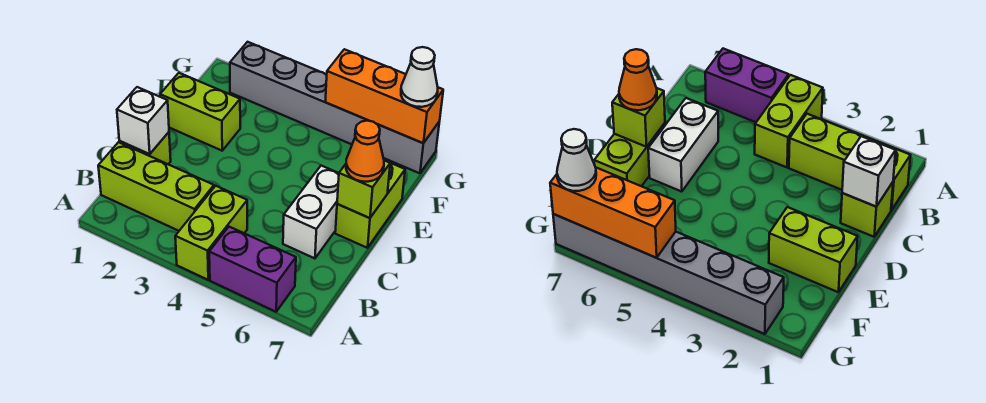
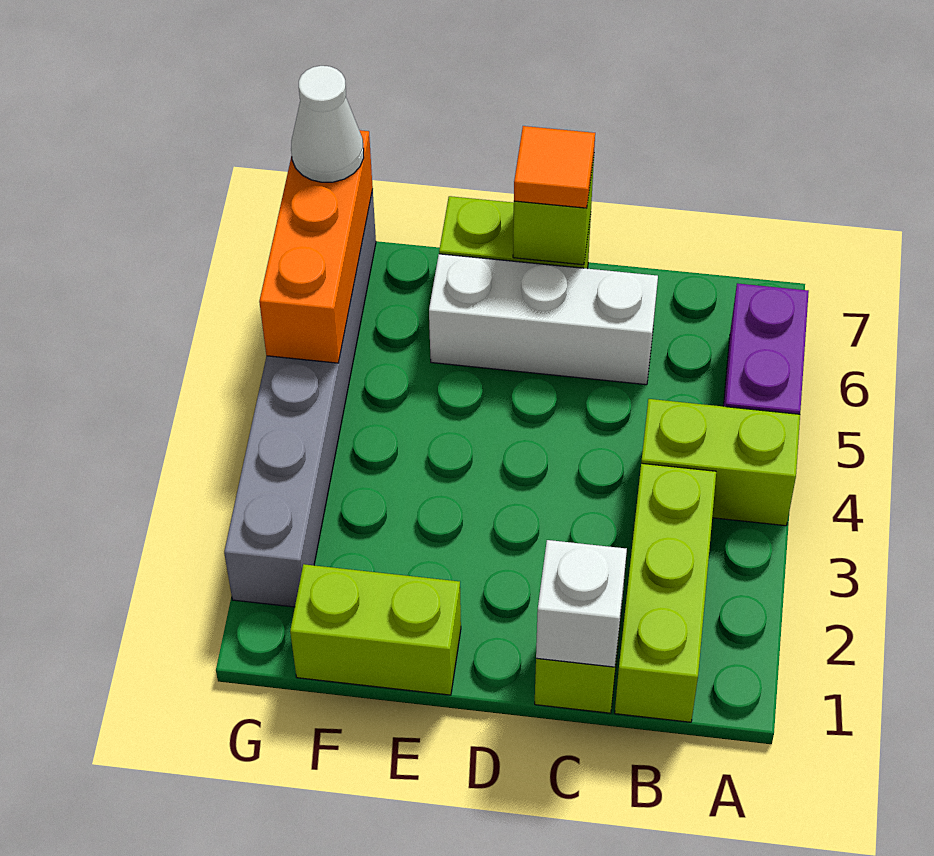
white 1x2 brick [283,166,339,258] -> white 1x3 brick [429,254,658,385]
orange 1x1 cone [346,121,384,182] -> orange 1x1 tile [514,126,595,208]
lime 1x2 brick [160,73,240,151] -> lime 1x2 brick turned to [290,564,461,695]

